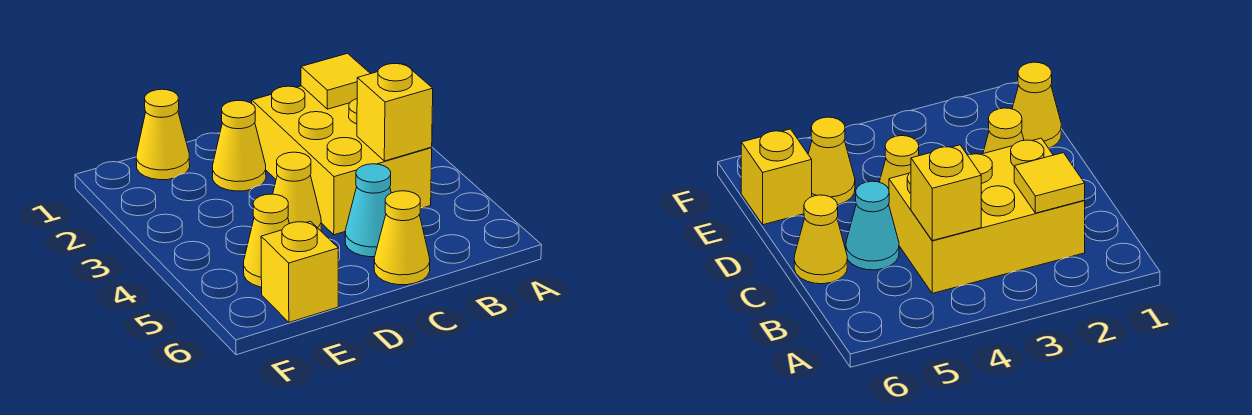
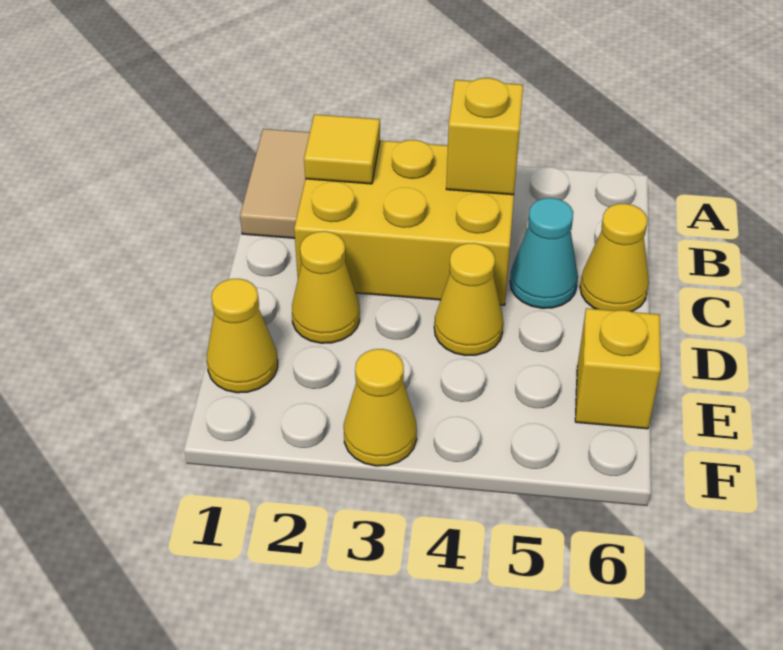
none -> tan 1x2 tile [240,129,310,238]
yellow 1x1 cone [244,194,289,287] -> yellow 1x1 cone moved to [344,349,417,466]

